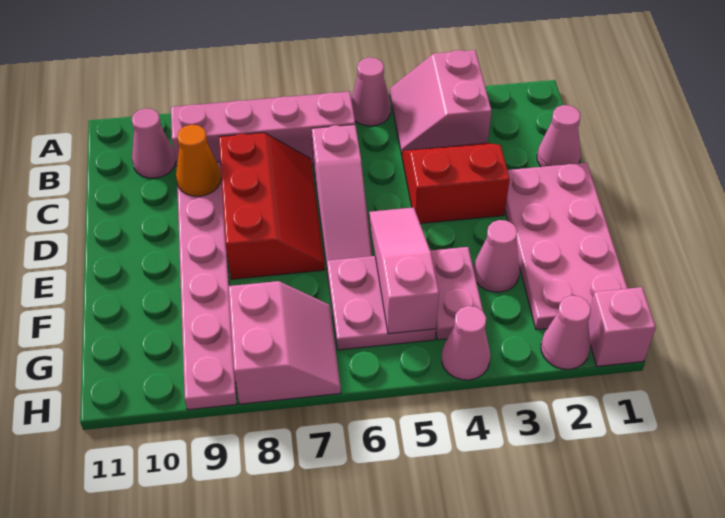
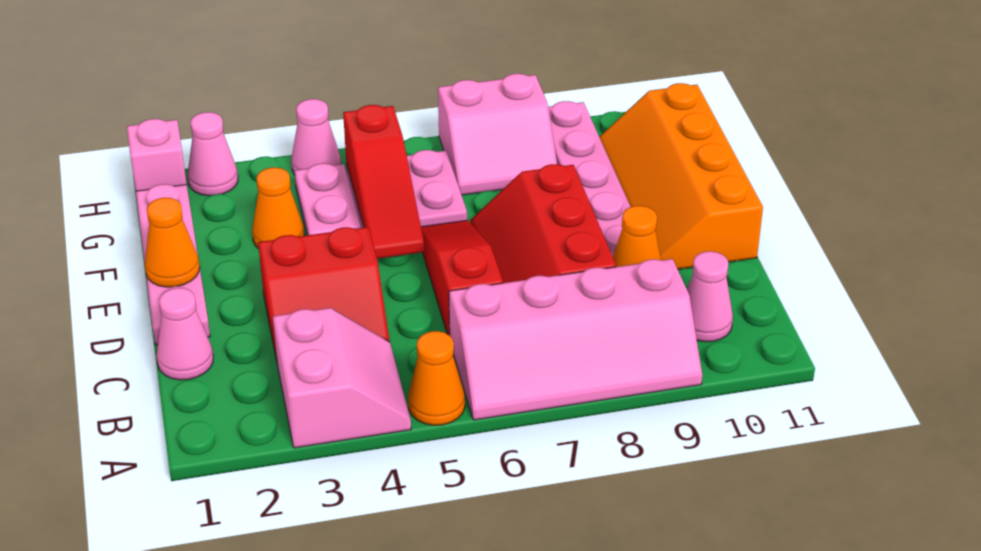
pink 1x1 cone [351,58,391,126] -> orange 1x1 cone [408,331,465,425]
pink 1x3 slope [312,125,372,265] -> red 1x3 slope [421,220,503,335]
pink 2x4 plate [505,163,628,330] -> pink 1x4 plate [136,184,210,345]
none -> orange 2x4 slope [600,83,763,269]
none -> orange 1x1 cone [145,198,200,287]
pink 1x3 slope [369,207,439,334] -> red 1x3 slope [343,105,424,259]
pink 1x1 cone [473,220,520,292] -> orange 1x1 cone [252,168,304,249]
pink 2x2 slope [229,281,341,404] -> pink 2x2 slope turned to [438,74,557,195]

